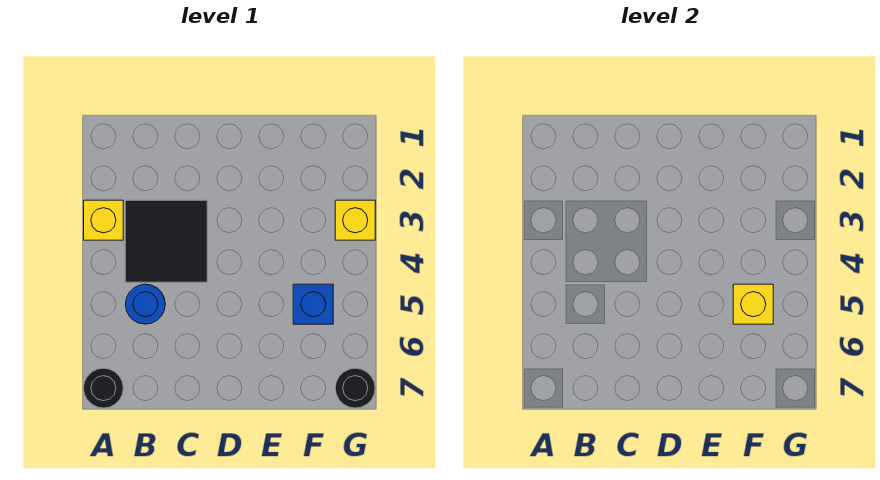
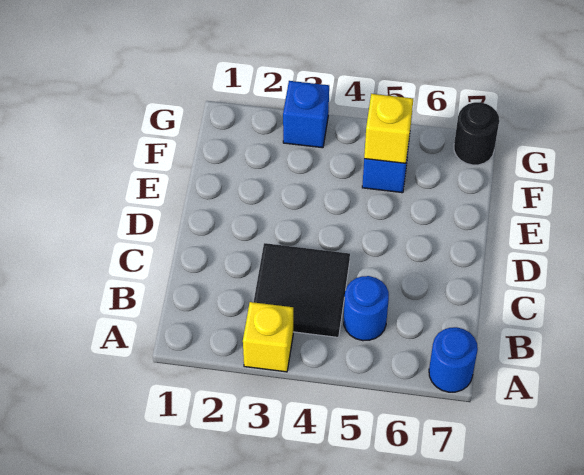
black 1x1 round brick [84,368,123,408] -> blue 1x1 round brick [429,327,478,392]
yellow 1x1 brick [335,200,375,240] -> blue 1x1 brick [283,81,329,148]

